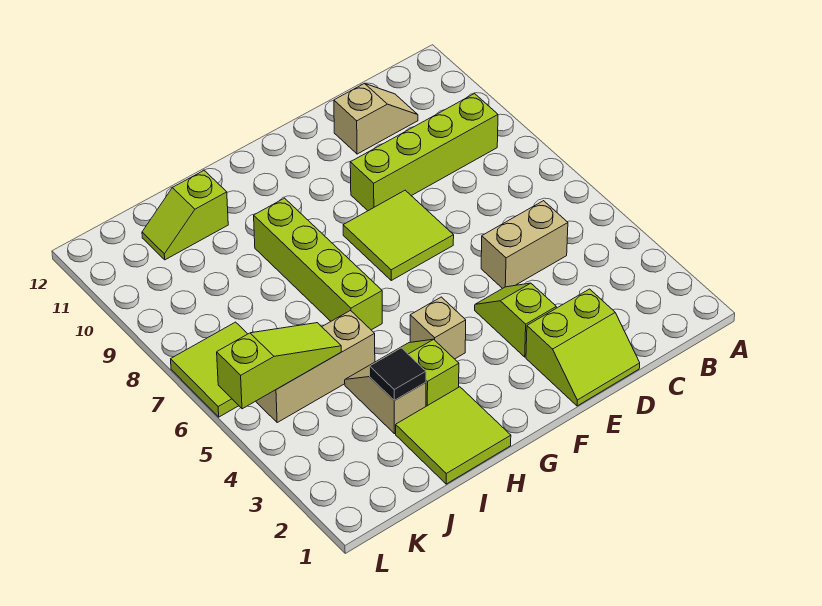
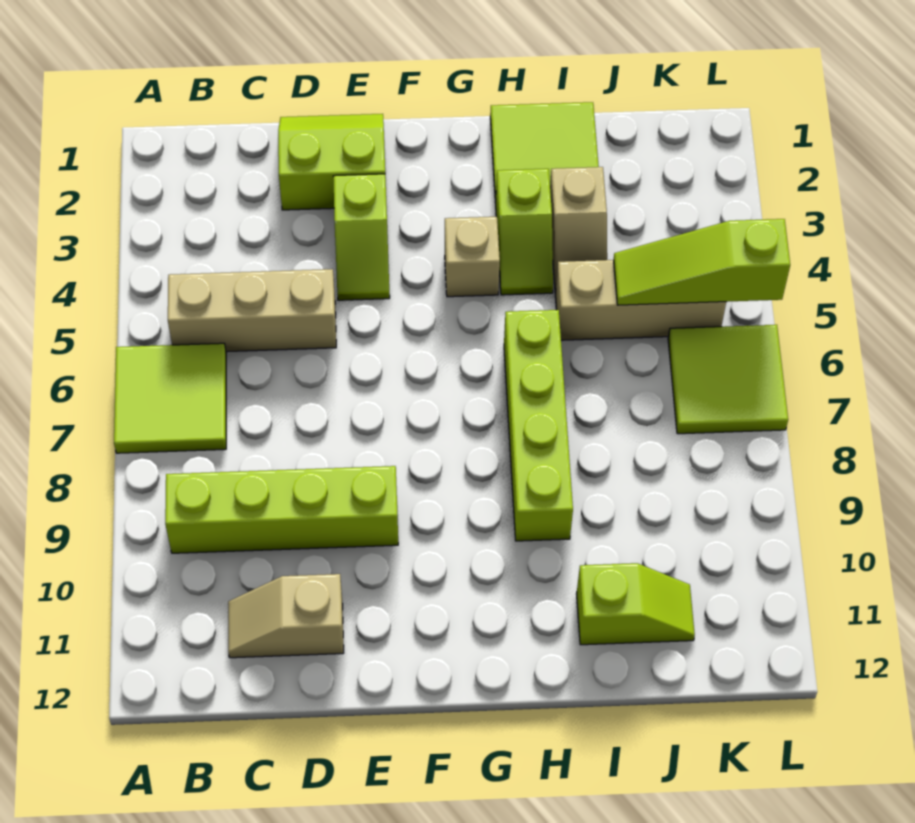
tan 1x2 brick [481,201,568,289] -> tan 1x3 brick [168,269,336,352]
lime 2x2 tile [343,190,454,280] -> lime 2x2 tile moved to [114,343,226,453]
black 1x1 tile [369,348,426,400] -> none

